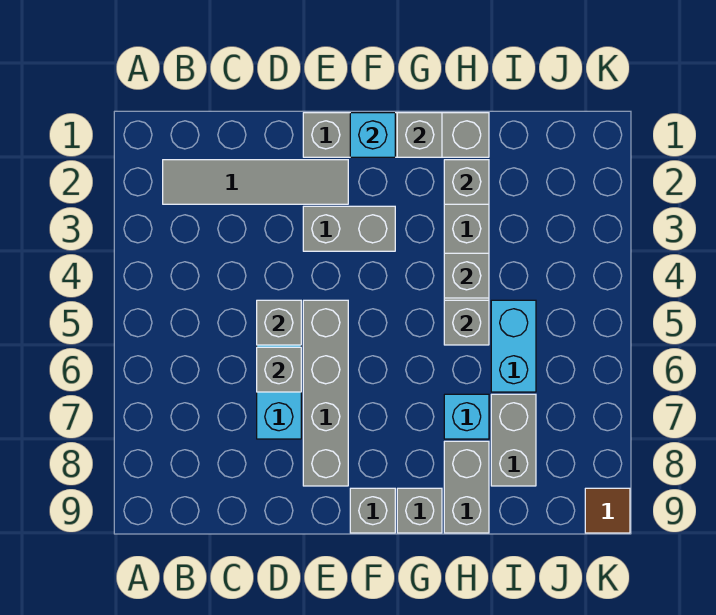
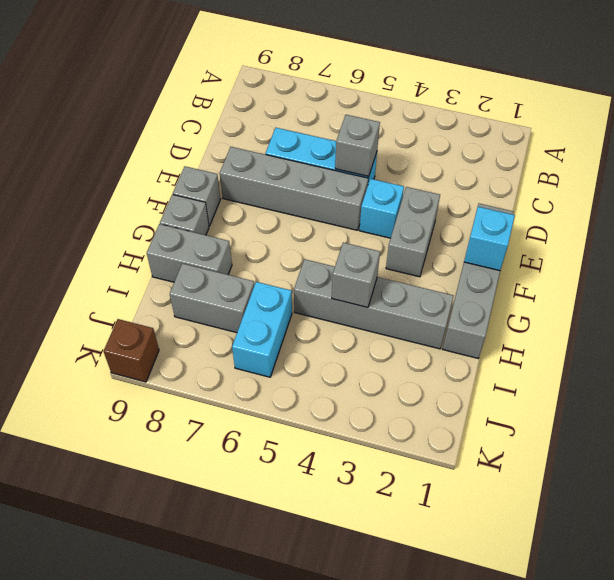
grey 1x4 tile [163,160,348,204] -> none
grey 1x1 brick [257,347,301,392] -> none
grey 1x1 brick [397,113,442,157] -> none
grey 1x1 brick [444,160,489,204] -> none
grey 1x1 brick [444,300,489,345] -> none
cyan 1x1 brick [444,394,489,439] -> cyan 1x1 brick moved to [359,179,404,238]
cyan 1x2 brick [491,300,536,392] -> cyan 1x2 brick turned to [232,282,292,377]
brown 1x1 tile [585,488,630,533] -> brown 1x1 brick [104,319,159,382]

